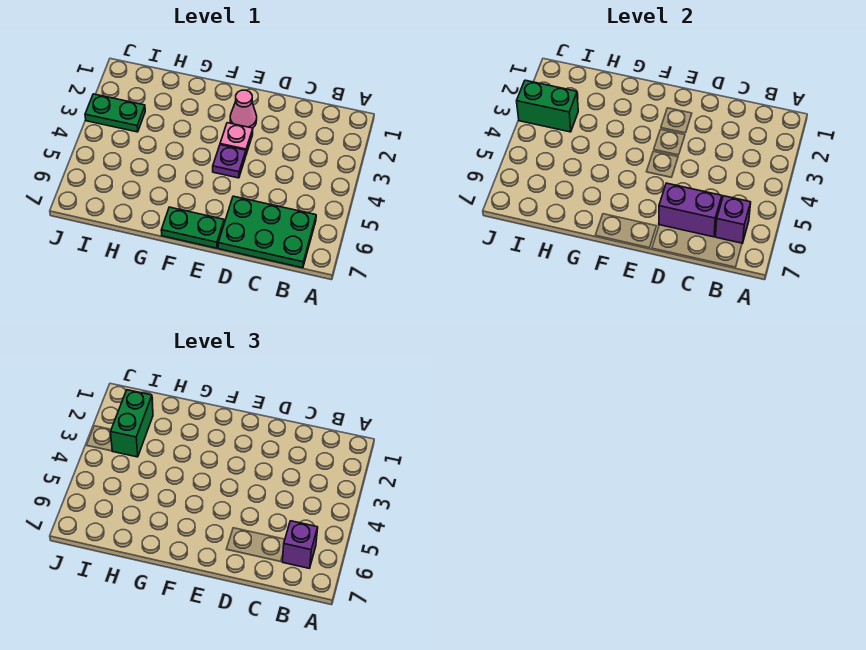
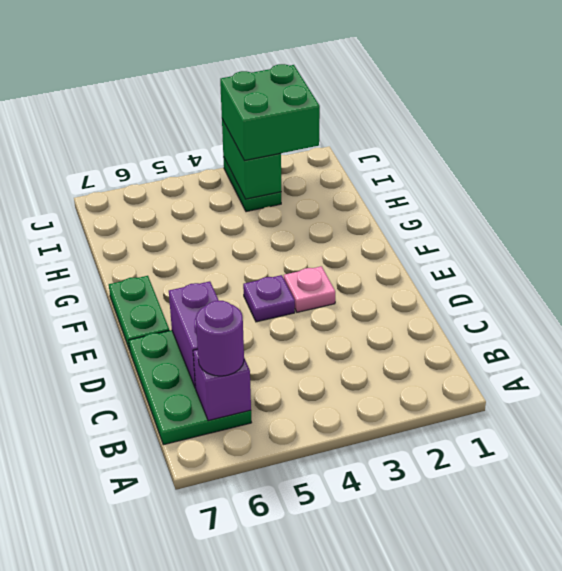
purple 1x1 brick [283,521,318,568] -> purple 1x1 round brick [196,301,244,376]
pink 1x1 cone [230,90,257,128] -> none
green 1x2 brick [111,390,153,457] -> green 2x2 brick [220,64,320,161]

